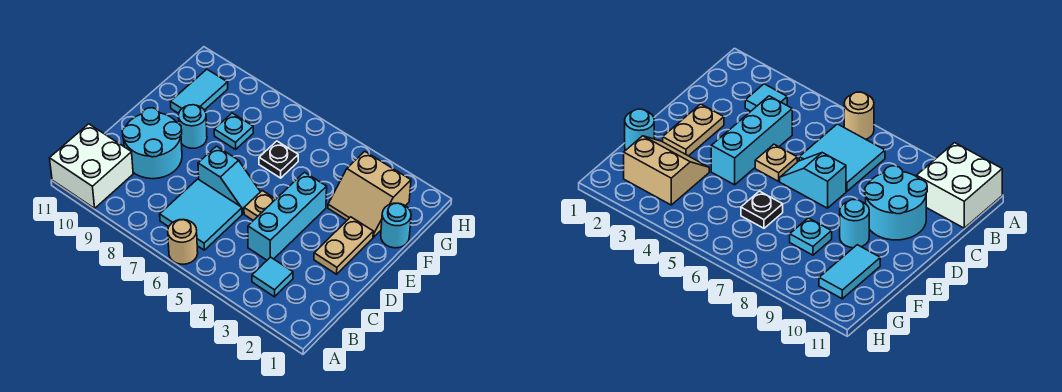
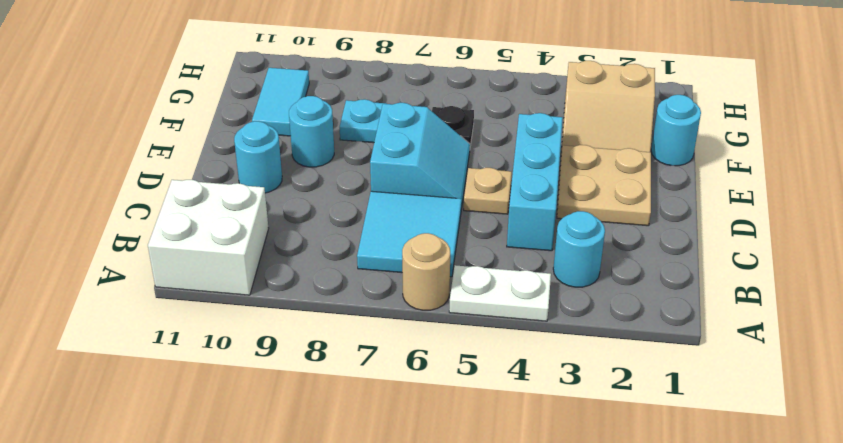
none -> white 1x2 plate [449,265,551,321]
cyan 1x1 tile [252,257,293,297] -> cyan 1x1 round brick [553,211,605,287]
cyan 2x2 round brick [122,108,182,179] -> cyan 1x1 round brick [234,121,282,193]
tan 1x2 plate [314,217,373,274] -> tan 2x2 plate [557,145,651,226]
cyan 1x2 slope [198,146,260,214] -> cyan 2x2 slope [370,103,470,209]

